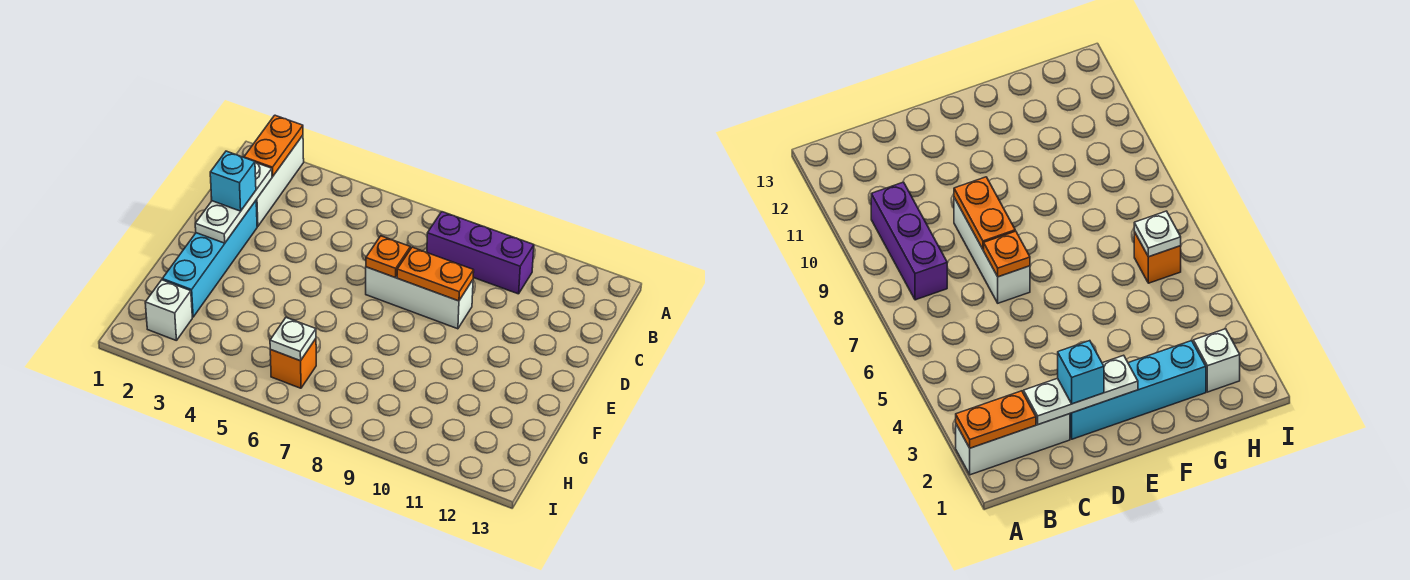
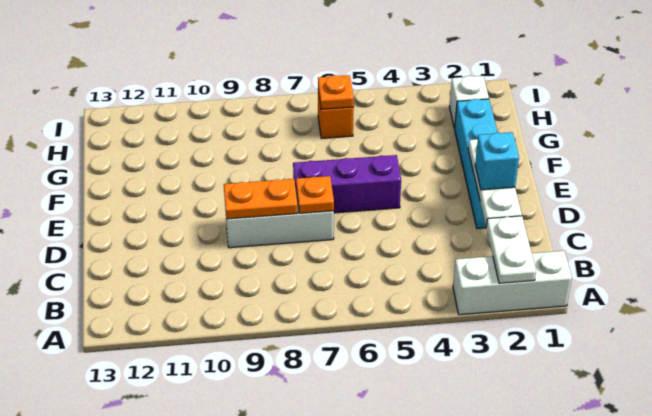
white 1x3 brick [256,135,304,227] -> white 1x3 brick turned to [453,251,572,315]
orange 1x2 plate [244,115,303,176] -> white 1x2 plate [486,216,536,283]
purple 1x3 brick [427,212,534,294] -> purple 1x3 brick moved to [293,155,401,213]
white 1x1 plate [270,318,316,361] -> orange 1x1 plate [318,75,354,109]

